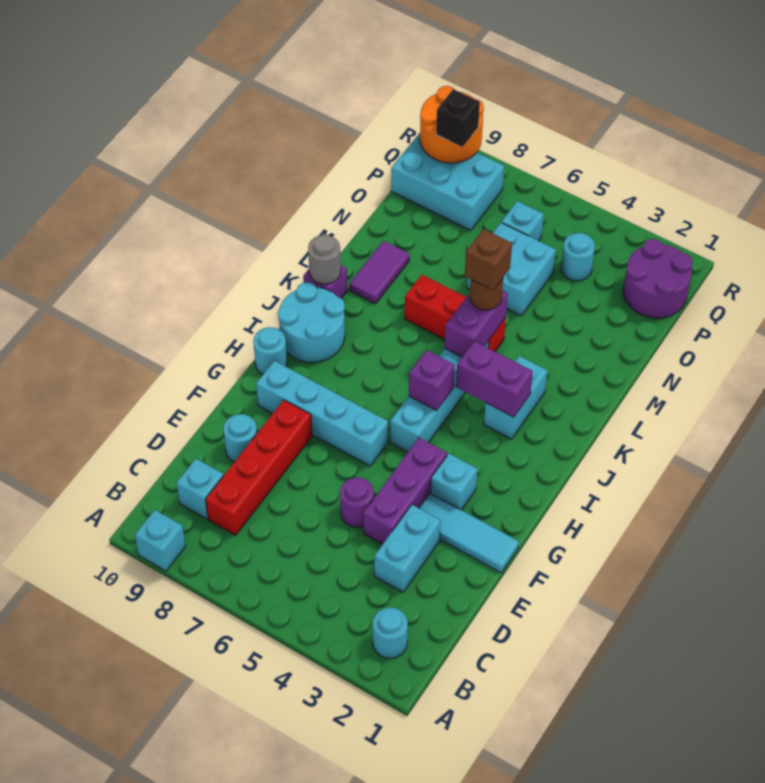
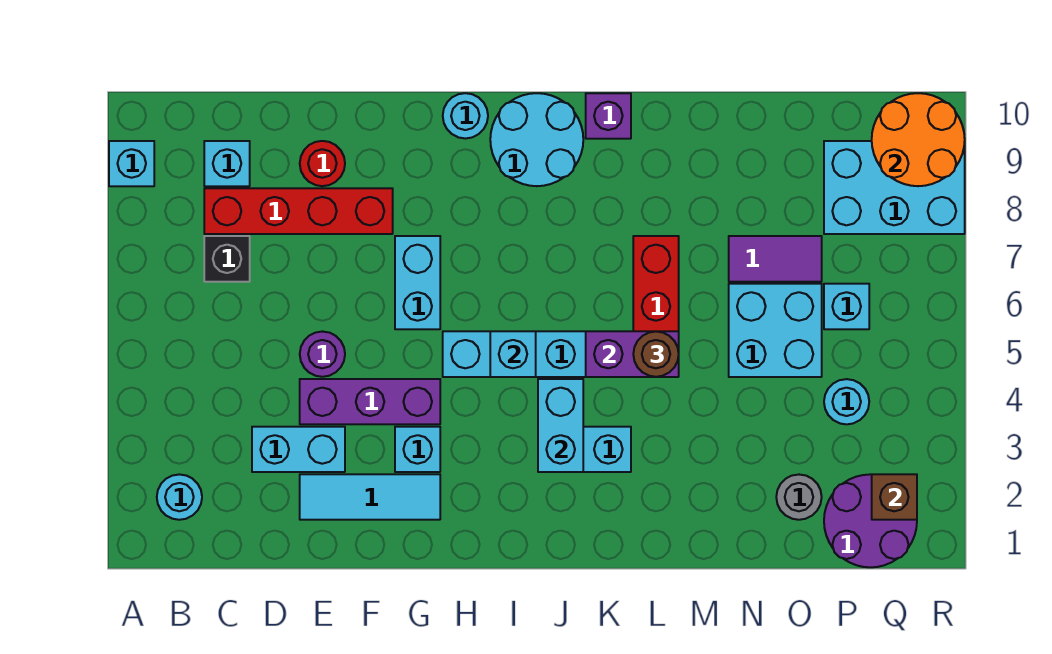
cyan 1x1 round brick [223,414,257,462] -> red 1x1 round brick [300,141,345,186]
cyan 1x3 tile [419,493,519,573] -> cyan 1x3 tile turned to [300,474,440,520]
cyan 1x4 brick [256,361,388,466] -> cyan 1x2 brick [395,236,440,329]
purple 1x1 brick [409,350,455,410] -> cyan 1x1 brick [490,331,536,377]
purple 1x2 brick [456,341,533,417] -> cyan 1x2 brick [538,379,583,472]
grey 1x1 round brick [308,235,341,284] -> grey 1x1 round brick moved to [776,475,822,520]
brown 1x1 brick [465,229,512,290] -> brown 1x1 brick moved to [872,474,917,520]
purple 1x2 tile [349,241,409,304] -> purple 1x2 tile moved to [729,236,822,282]
cyan 2x3 brick [391,133,504,231] -> cyan 2x3 brick turned to [824,141,965,234]
black 1x1 brick [436,89,480,147] -> black 1x1 brick moved to [204,236,250,282]

